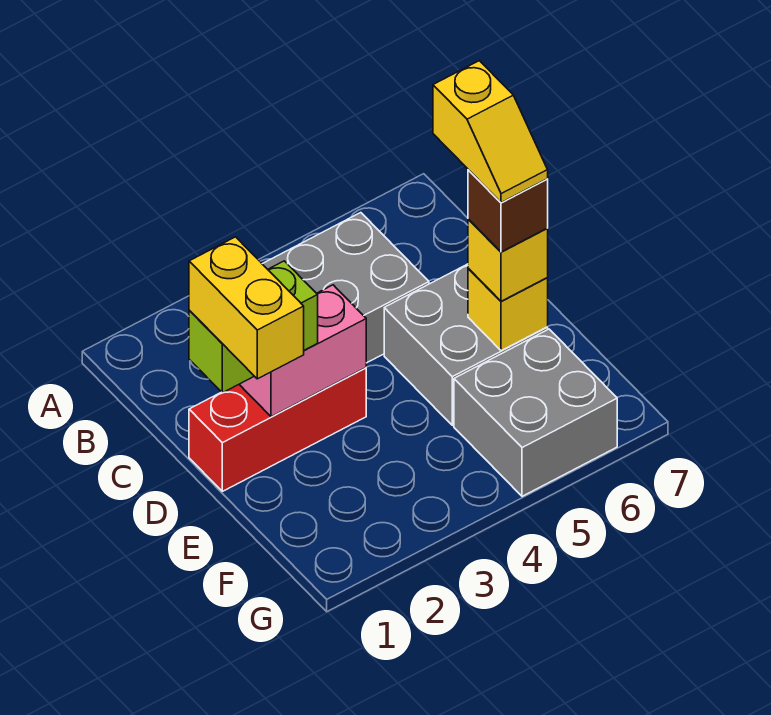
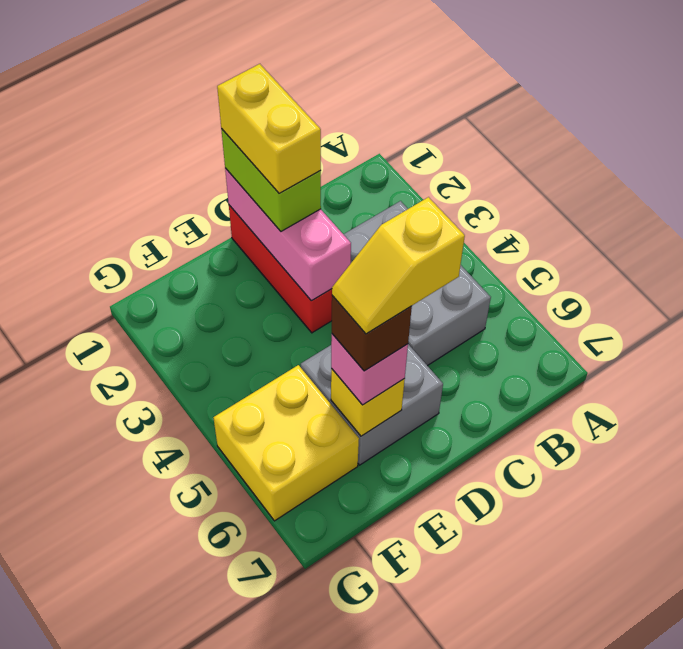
yellow 1x2 brick [189,237,304,379] -> yellow 1x2 brick turned to [217,64,321,194]
pink 1x2 brick [239,285,366,417] -> pink 1x3 brick [225,168,351,301]
yellow 1x1 brick [468,219,548,301] -> pink 1x1 brick [331,334,408,405]
grey 2x2 brick [454,329,617,496] -> yellow 2x2 brick [213,365,359,521]

